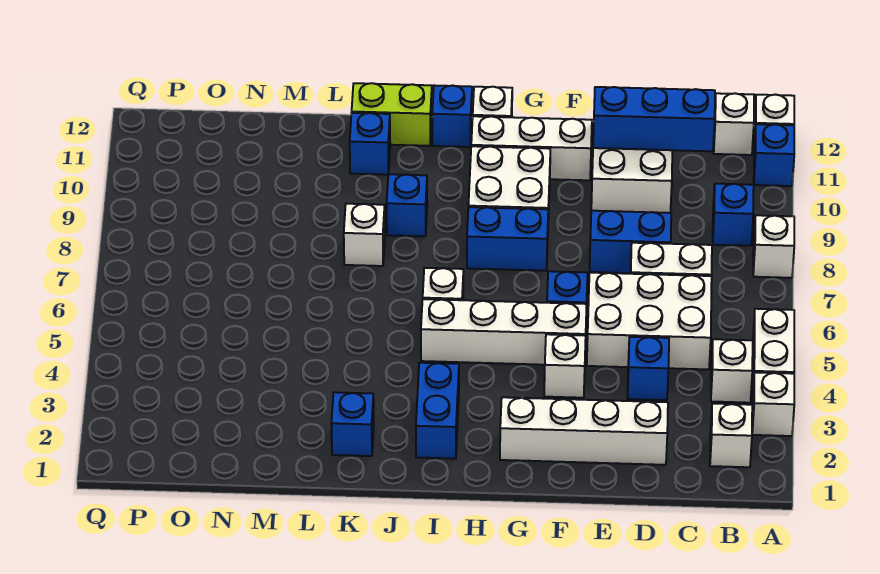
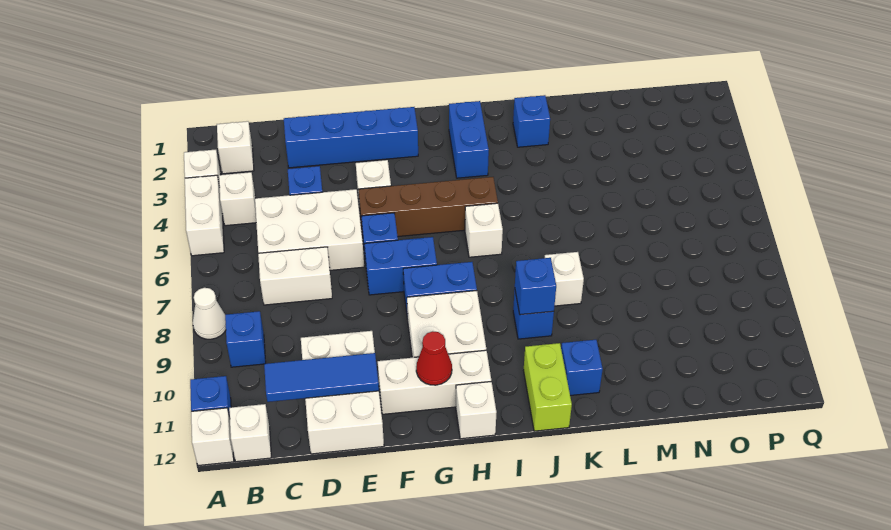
white 1x1 brick [753,215,794,278] -> white 1x1 cone [193,288,226,339]
blue 1x3 brick [593,87,715,151] -> blue 1x3 tile [264,353,379,402]
white 1x4 brick [500,397,668,465] -> blue 1x4 brick [284,107,418,168]
blue 1x2 brick [590,211,671,273] -> blue 1x2 brick moved to [365,237,437,295]
white 1x4 brick [421,299,587,365] -> brown 1x4 brick [358,177,498,237]
none -> red 1x1 cone [416,331,452,385]
blue 1x1 brick [432,85,472,147] -> blue 1x1 brick moved to [515,258,556,315]
lime 1x2 brick [352,83,432,146] -> lime 1x2 brick turned to [524,343,572,431]

